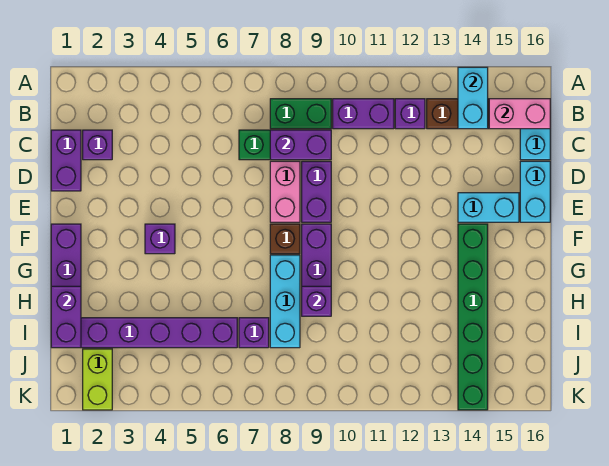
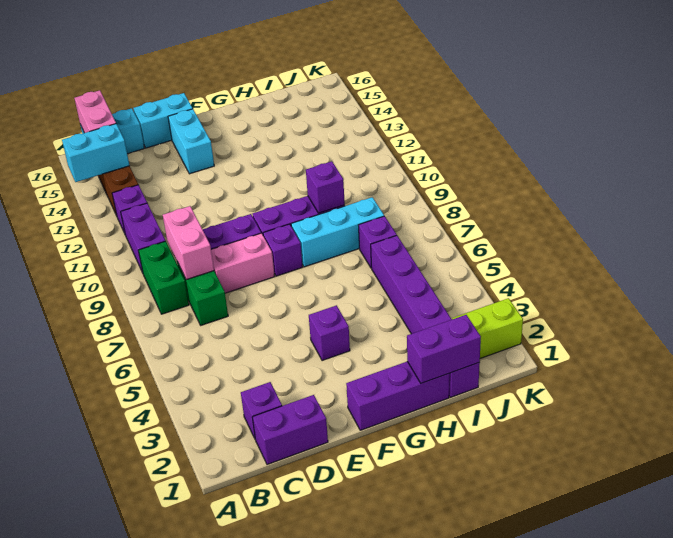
purple 1x2 brick [270,130,331,160] -> pink 1x2 brick [163,206,214,280]
brown 1x1 brick [270,224,300,254] -> purple 1x1 brick [263,224,303,276]
green 1x6 brick [458,224,488,410] -> none

